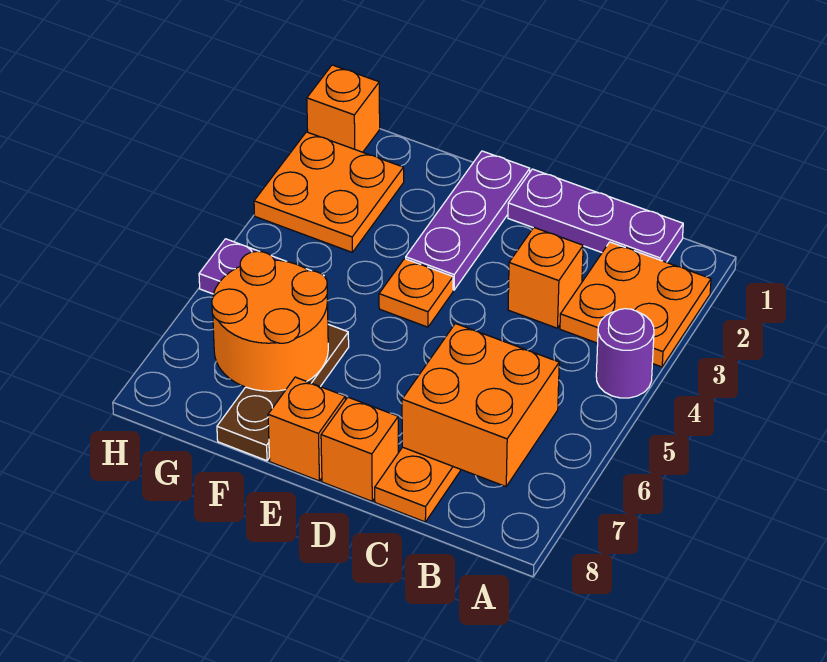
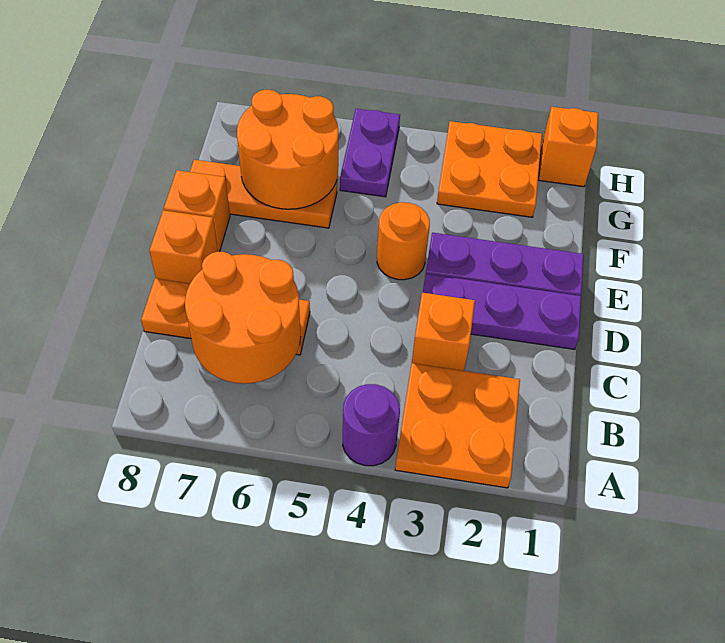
purple 1x3 plate [508,169,683,262] -> purple 1x3 plate turned to [423,274,581,349]
orange 2x2 brick [402,324,559,487] -> orange 2x2 round brick [185,252,301,384]
orange 1x1 plate [379,259,453,327] -> orange 1x1 round brick [377,202,430,280]
brown 1x3 plate [217,324,349,461] -> orange 1x3 plate [190,160,337,228]

